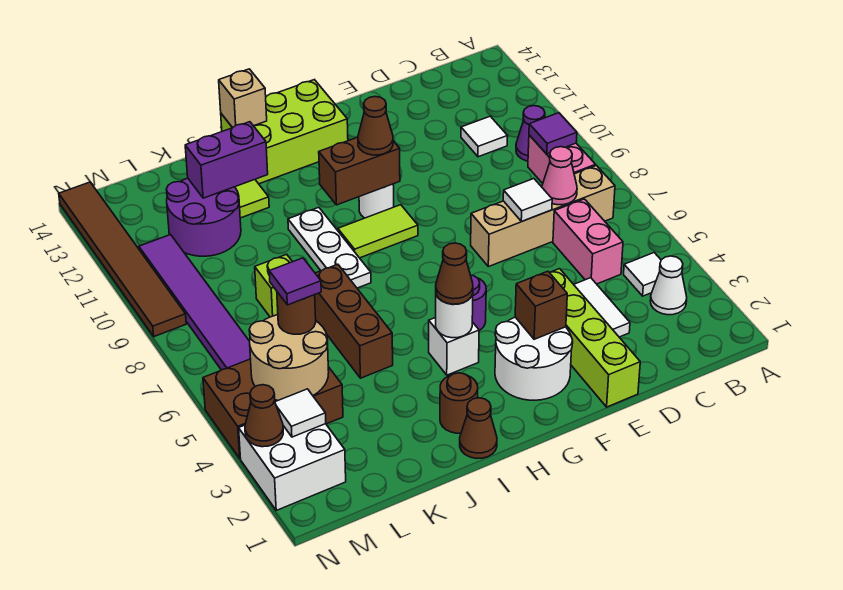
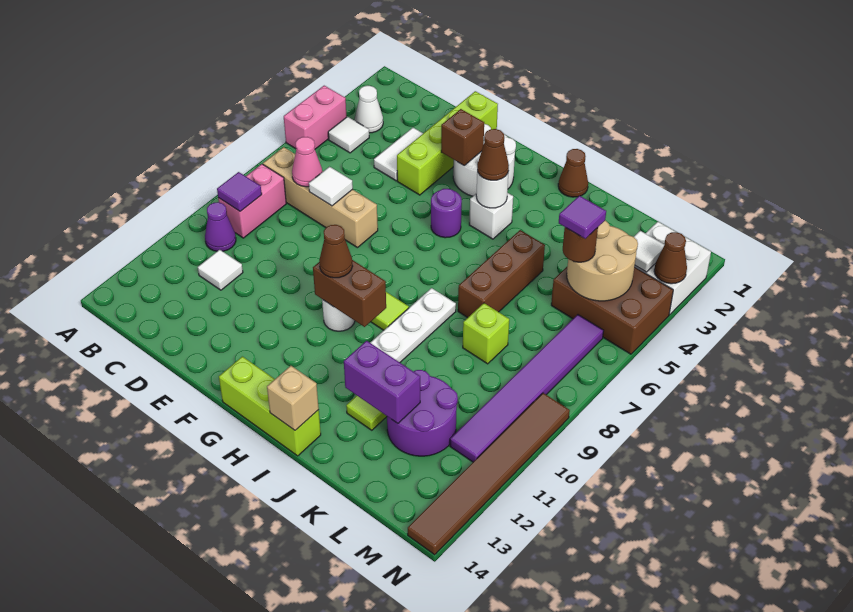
pink 1x2 brick [553,199,623,284] -> pink 1x2 brick moved to [284,86,346,149]
lime 2x3 brick [221,80,348,184] -> lime 1x3 brick [219,356,321,456]
brown 1x1 round brick [440,373,478,433] -> none

